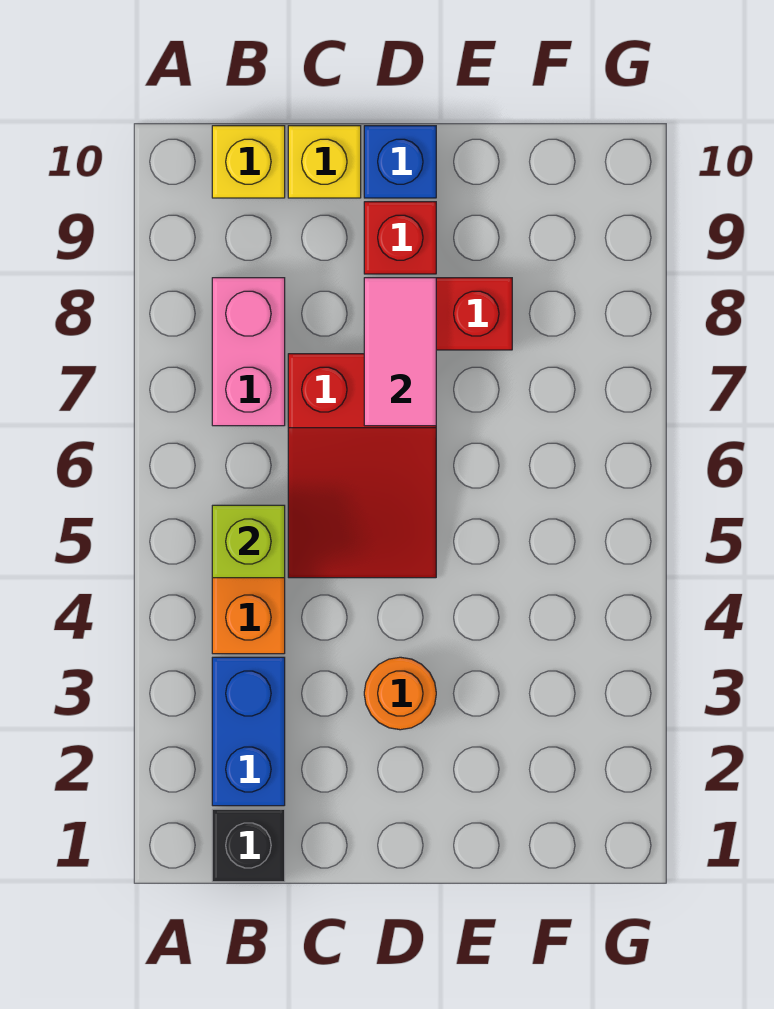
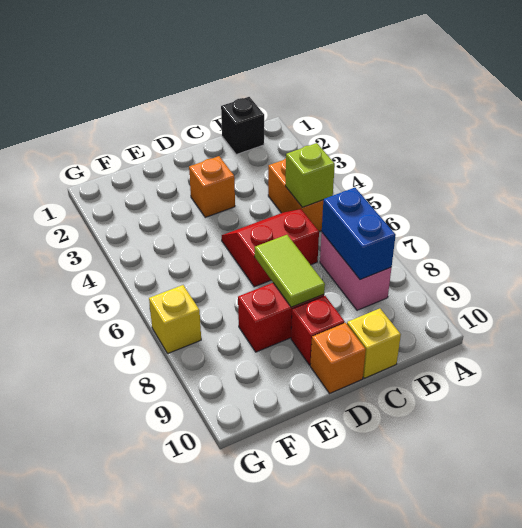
blue 1x2 brick [212,657,285,806] -> blue 1x2 brick moved to [322,188,396,280]
yellow 1x1 brick [212,126,285,198] -> yellow 1x1 brick moved to [149,285,201,353]
red 2x3 slope [288,354,436,578] -> red 2x2 slope [222,209,319,287]
orange 1x1 round brick [364,657,436,730] -> orange 1x1 brick [189,156,235,217]
pink 1x2 tile [364,278,436,426] -> lime 1x2 tile [255,235,325,307]
blue 1x1 brick [364,126,436,198] -> orange 1x1 brick [310,323,366,394]

